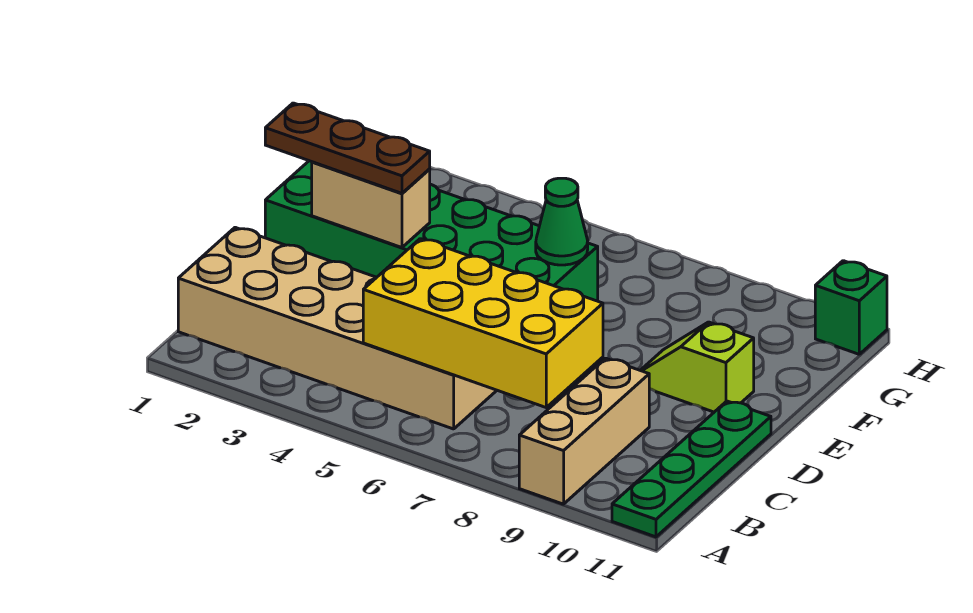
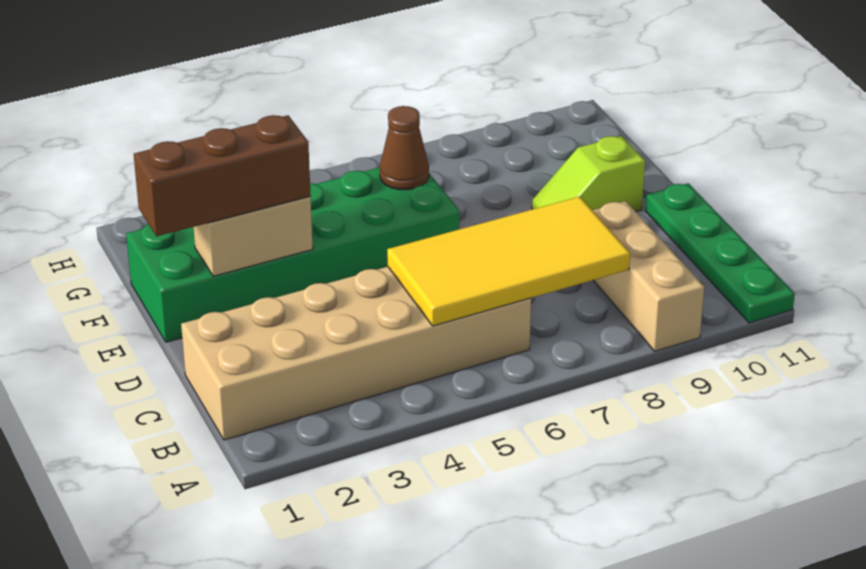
yellow 2x4 brick [363,239,603,407] -> yellow 2x4 tile [387,197,630,326]
brown 1x3 plate [265,103,430,193] -> brown 1x3 brick [134,115,311,236]
green 1x1 cone [536,178,588,265] -> brown 1x1 cone [380,106,429,190]
green 1x1 brick [815,261,887,354] -> none

